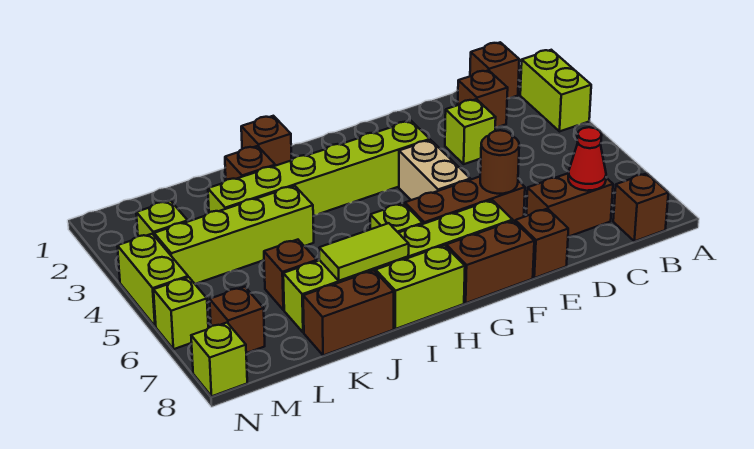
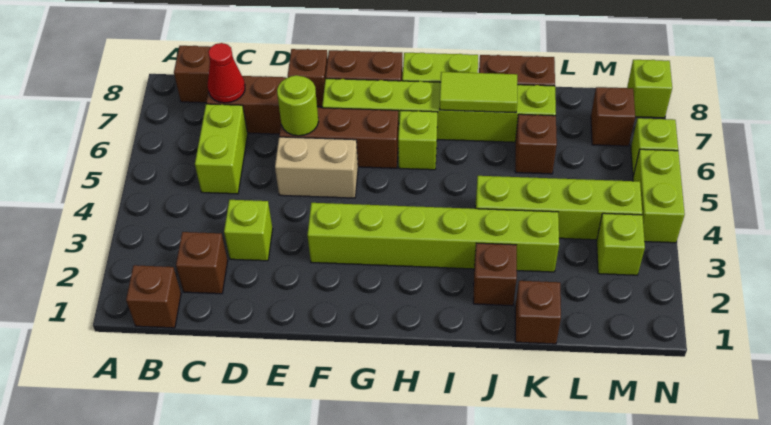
lime 1x2 brick [520,50,591,131] -> lime 1x2 brick moved to [195,104,248,194]
brown 1x1 round brick [480,130,519,194] -> lime 1x1 round brick [277,75,319,136]
tan 1x2 brick [399,140,470,200] -> tan 1x2 brick turned to [275,137,358,198]
brown 1x1 brick [241,116,292,166] -> brown 1x1 brick moved to [515,281,561,344]

